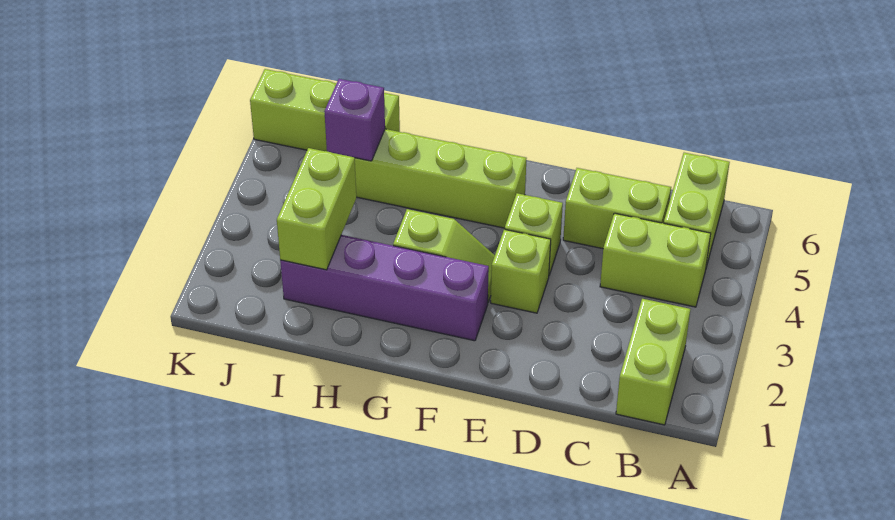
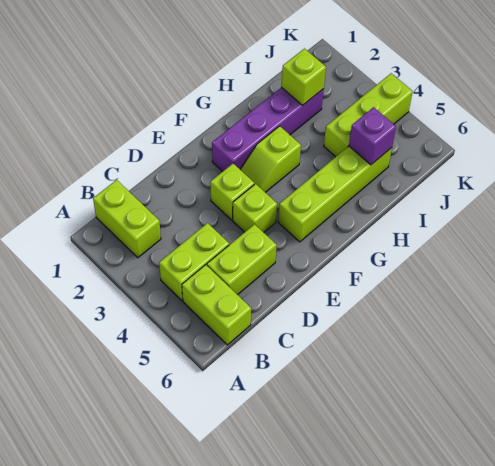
lime 1x2 brick [277,148,356,270] -> lime 1x1 brick [281,49,326,106]
lime 1x3 brick [250,69,400,151] -> lime 1x3 brick moved to [324,73,413,157]

